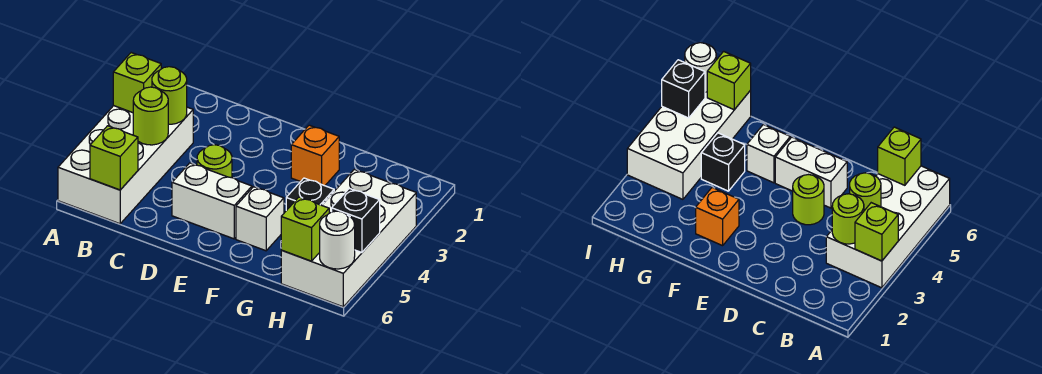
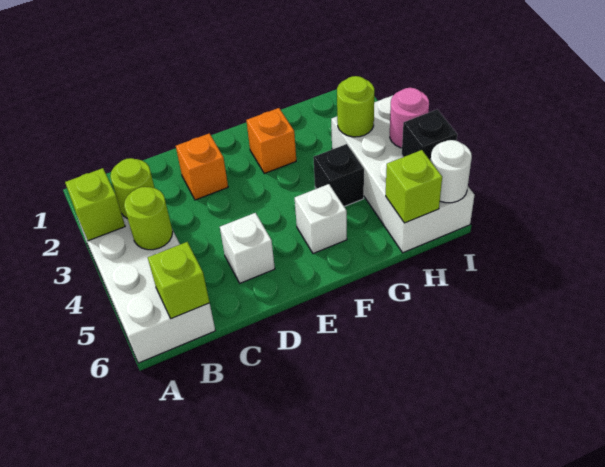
none -> orange 1x1 brick [176,133,228,200]
lime 1x1 round brick [197,145,232,178] -> lime 1x1 round brick moved to [337,76,374,137]
white 1x2 brick [172,163,252,239] -> white 1x1 brick [220,213,275,283]
none -> pink 1x1 round brick [390,88,429,148]

